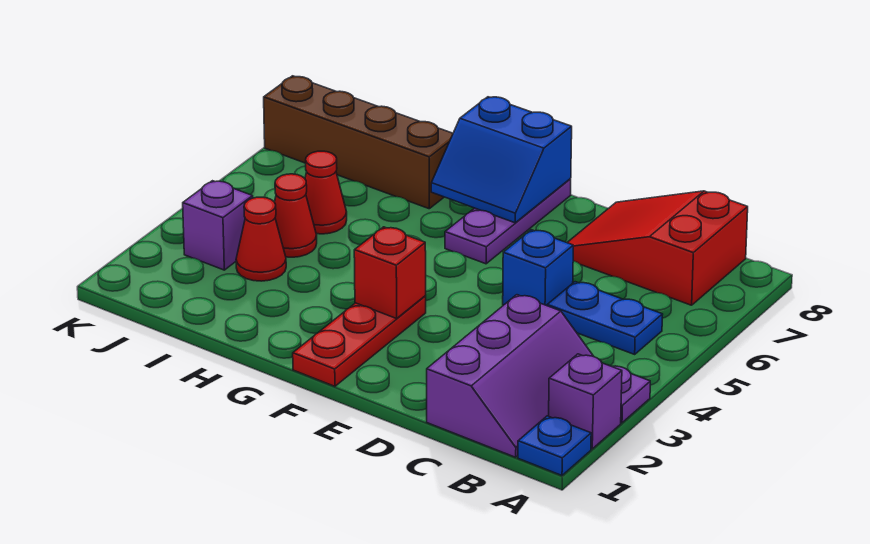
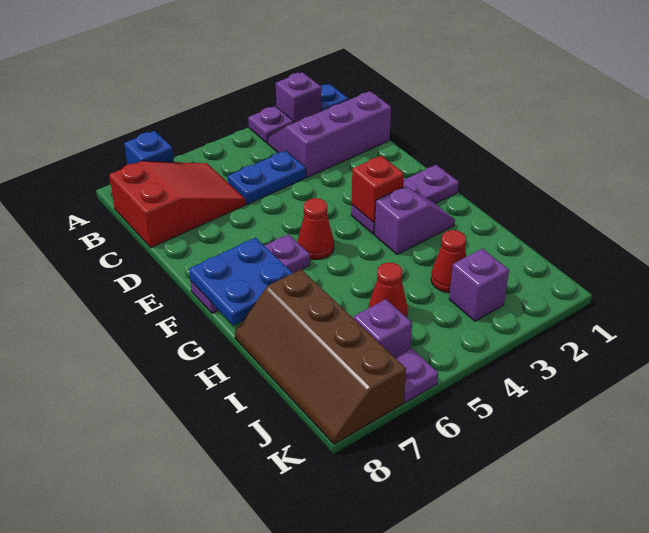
blue 1x2 plate [547,282,663,354] -> blue 1x2 plate turned to [227,151,306,204]
red 2x3 slope [567,191,748,305] -> red 2x3 slope turned to [109,161,246,247]
blue 1x1 brick [503,230,573,306] -> blue 1x1 brick moved to [124,131,174,165]
red 1x3 plate [293,296,426,386] -> purple 1x3 plate [351,165,459,234]
blue 2x2 slope [431,97,572,223] -> blue 2x2 plate [189,238,293,326]
none -> purple 1x2 slope [374,186,455,255]
red 1x1 cone [275,174,317,257] -> red 1x1 cone moved to [297,198,334,260]
none -> purple 1x1 brick [353,299,412,357]
none -> purple 1x1 plate [395,348,438,403]

